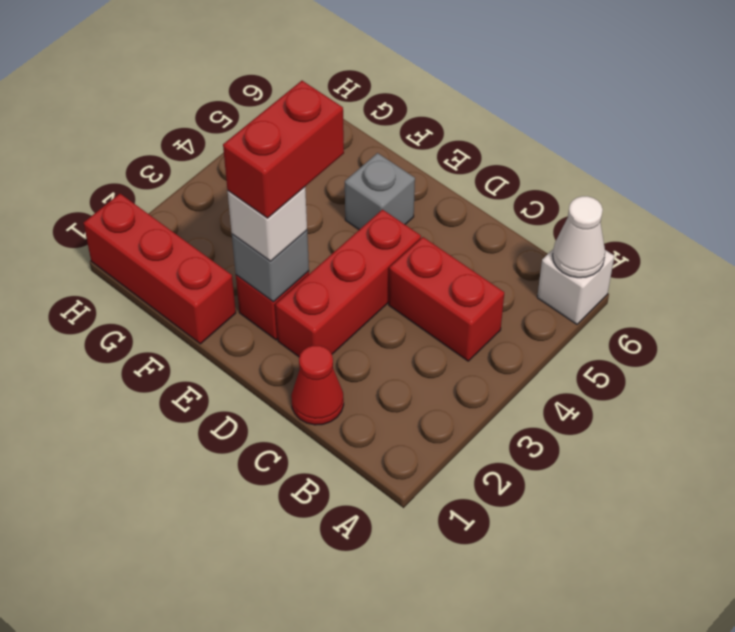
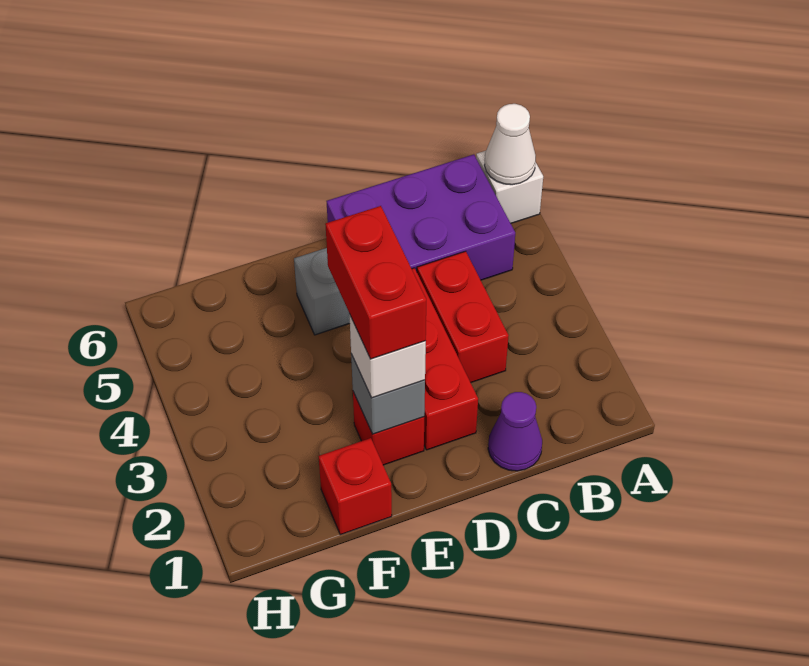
red 1x2 brick [389,237,504,361] -> red 1x2 brick turned to [417,251,509,383]
none -> purple 2x3 brick [327,154,515,280]
red 1x1 cone [291,346,344,425] -> purple 1x1 cone [488,392,542,471]
red 1x3 brick [84,194,236,344] -> red 1x1 brick [319,438,392,535]

